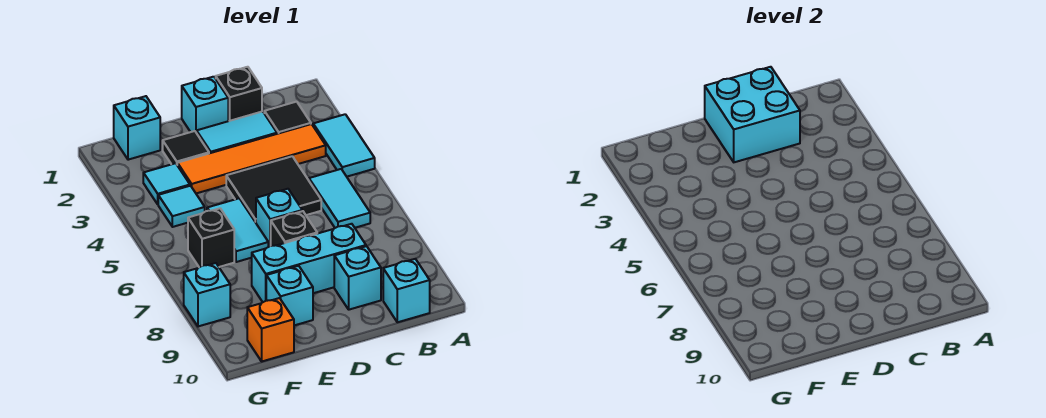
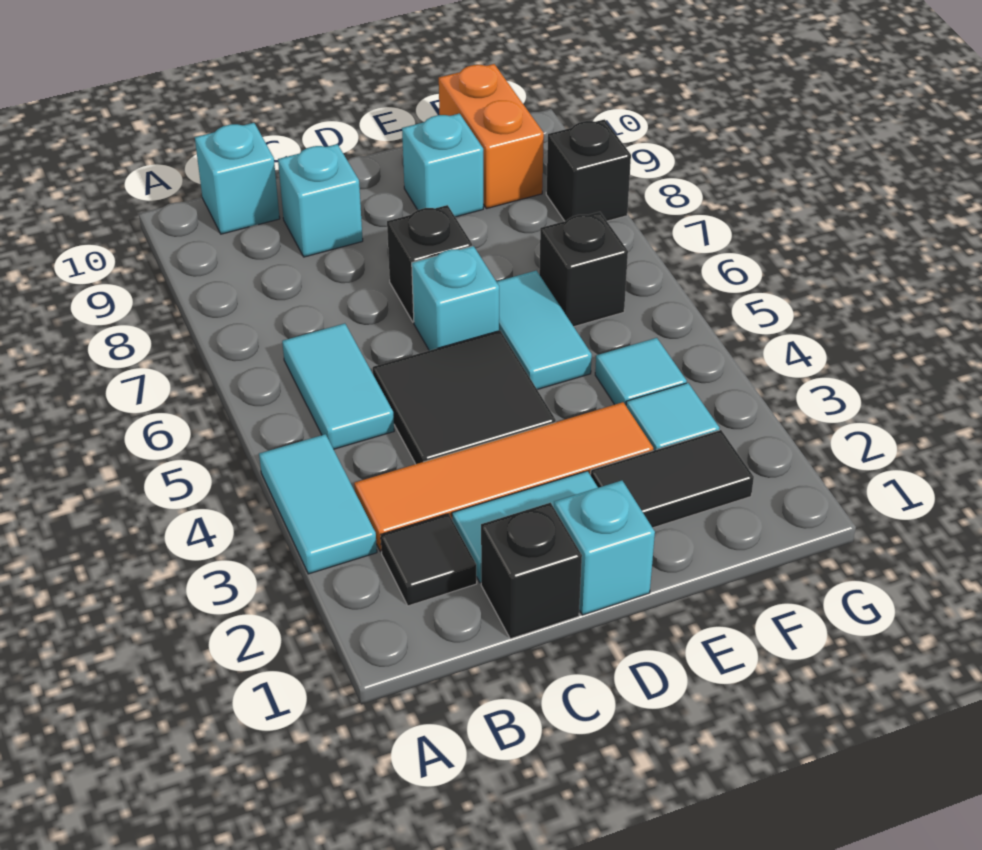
cyan 2x2 brick [705,67,800,162] -> none
cyan 1x3 brick [252,224,366,302] -> none
black 1x1 tile [163,131,209,164] -> black 1x2 tile [591,430,754,528]
cyan 1x1 brick [114,96,160,160] -> none
orange 1x1 brick [247,298,294,361] -> orange 1x2 brick [439,64,544,209]
cyan 1x1 brick [184,263,230,326] -> black 1x1 brick [546,119,631,221]

